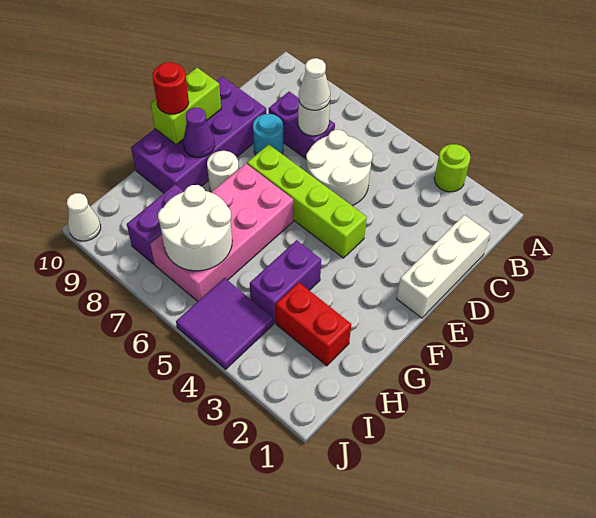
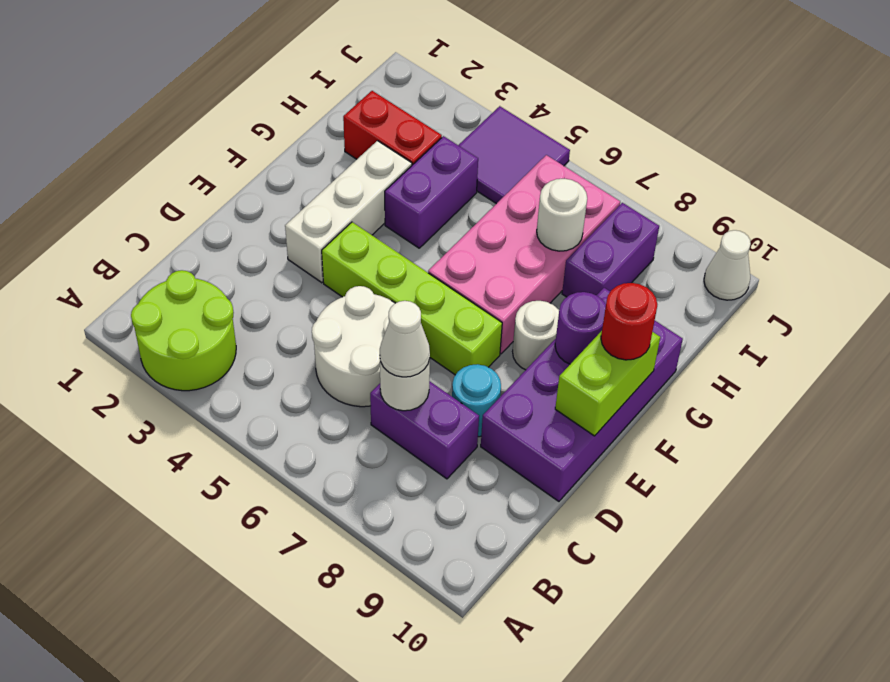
lime 1x1 round brick [434,144,470,192] -> lime 2x2 round brick [131,270,236,391]
white 1x3 brick [396,215,490,318] -> white 1x3 brick moved to [285,141,412,283]
purple 1x1 cone [183,108,215,157] -> purple 1x1 round brick [555,292,606,364]
white 2x2 round brick [158,185,232,271] -> white 1x1 round brick [537,179,587,251]

